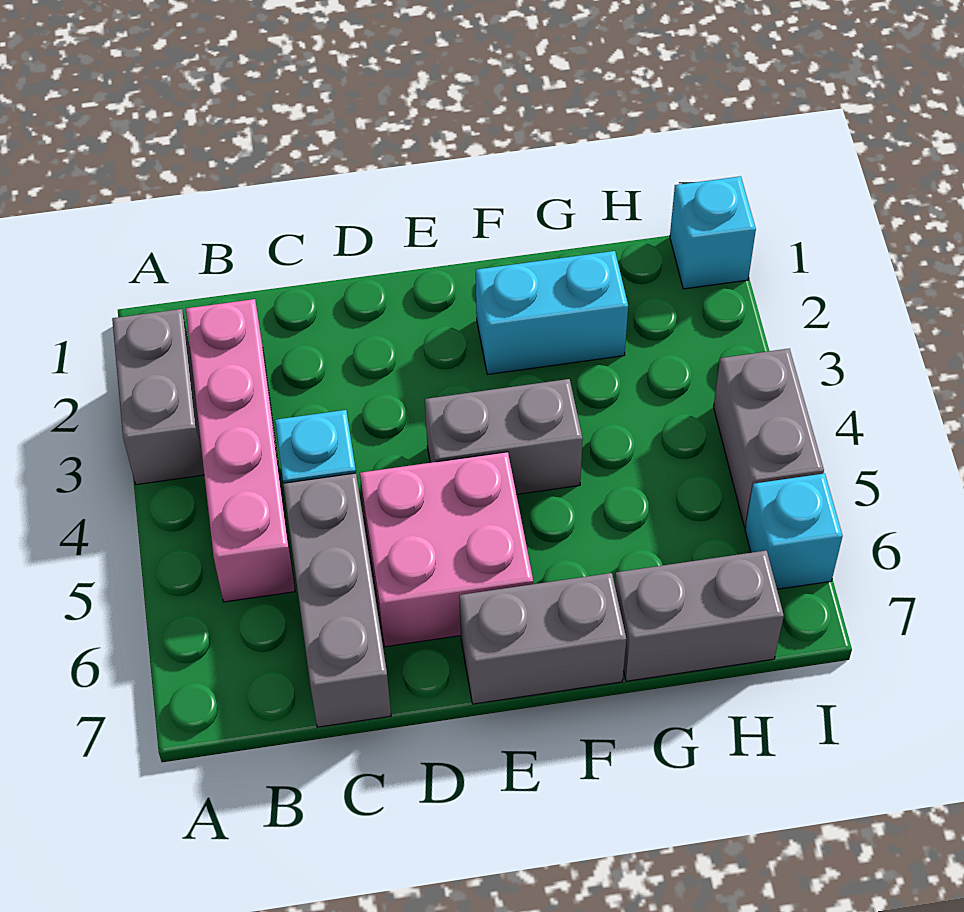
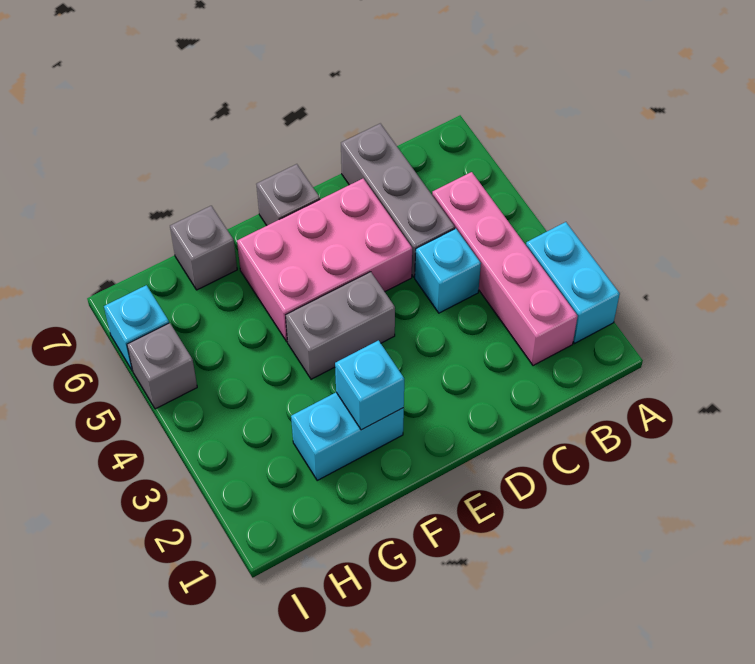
grey 1x2 brick [112,309,204,485] -> cyan 1x2 brick [526,222,620,343]
pink 2x2 brick [360,452,533,647] -> pink 2x3 brick [237,179,412,342]
grey 1x2 brick [459,573,626,704] -> grey 1x1 brick [256,164,320,225]
grey 1x2 brick [615,550,784,681] -> grey 1x1 brick [170,206,237,290]
cyan 1x1 brick [670,176,756,289] -> cyan 1x1 brick moved to [335,340,404,430]
grey 1x2 brick [713,349,824,527] -> grey 1x1 brick [127,323,197,409]

